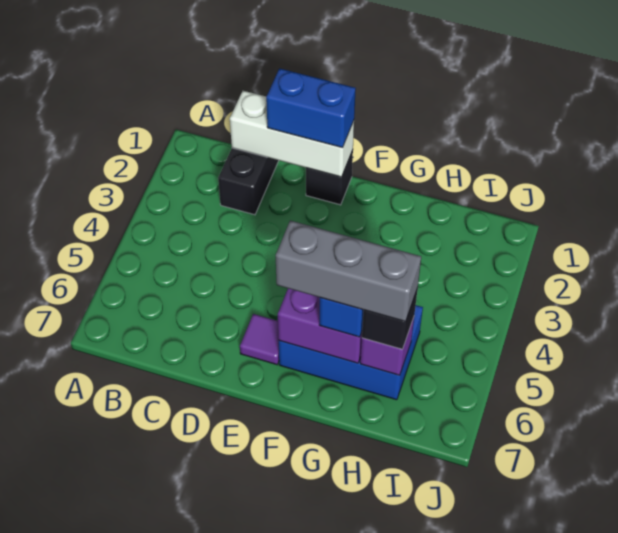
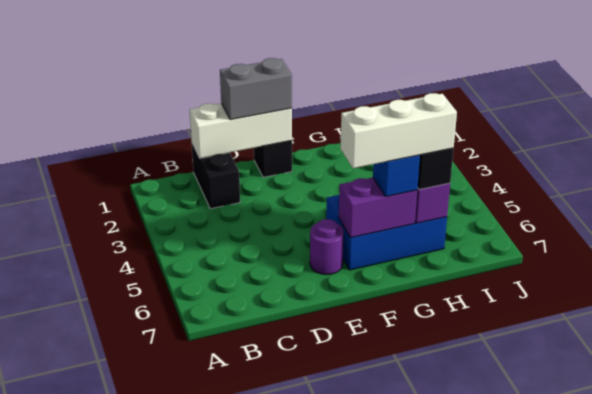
blue 1x2 brick [266,68,356,148] -> grey 1x2 brick [220,58,292,120]
purple 1x1 tile [240,314,279,365] -> purple 1x1 round brick [310,219,344,275]
grey 1x3 brick [276,220,421,322] -> white 1x3 brick [340,93,457,168]

